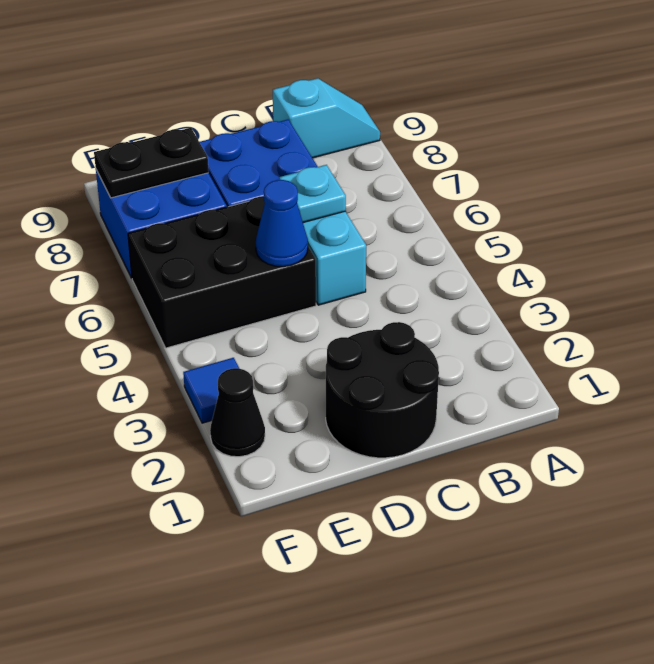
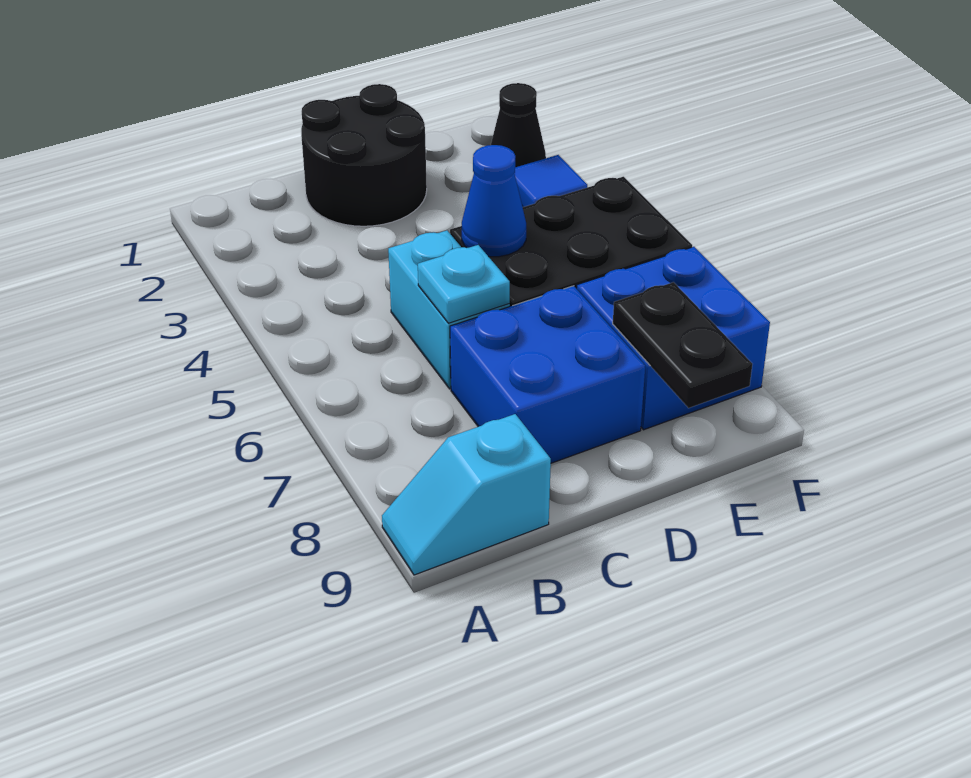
black 1x2 plate [94,128,209,198] -> black 1x2 plate turned to [613,282,752,408]

